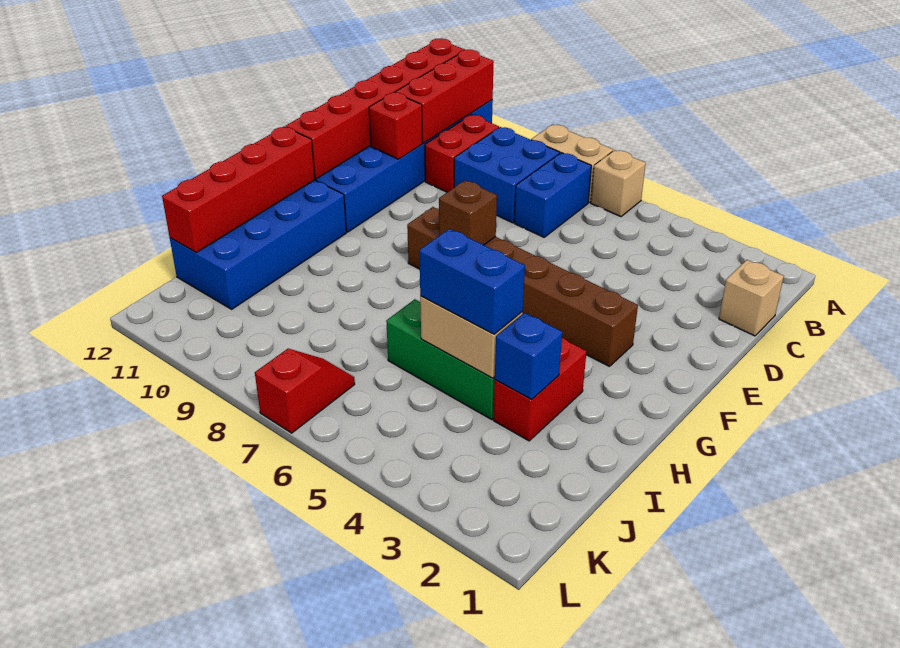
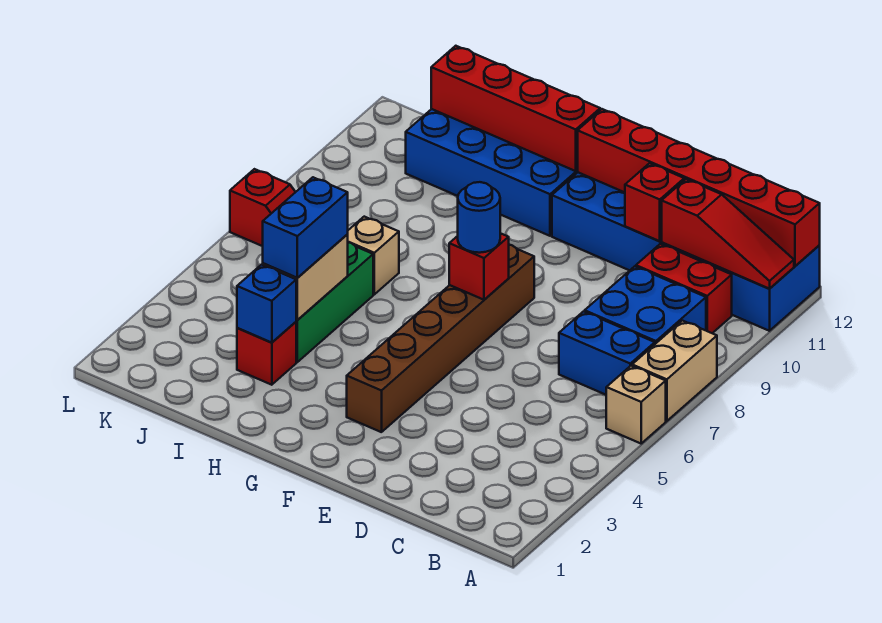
red 1x3 brick [395,50,494,143] -> red 1x3 slope [662,179,794,289]
tan 1x1 brick [719,260,784,336] -> tan 1x1 brick moved to [347,217,399,294]
brown 1x1 brick [439,180,497,245] -> red 1x1 brick [449,233,509,300]
none -> blue 1x1 round brick [458,182,500,253]
red 1x2 brick [493,338,587,441] -> red 1x1 brick [237,322,296,385]

